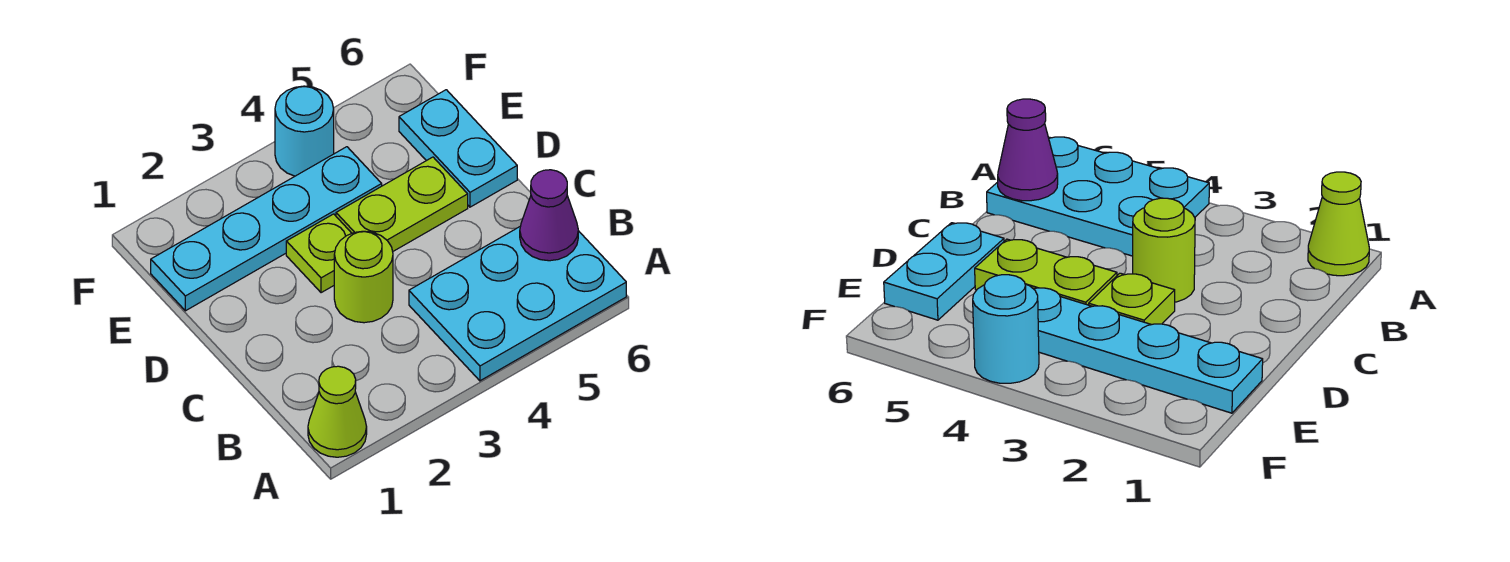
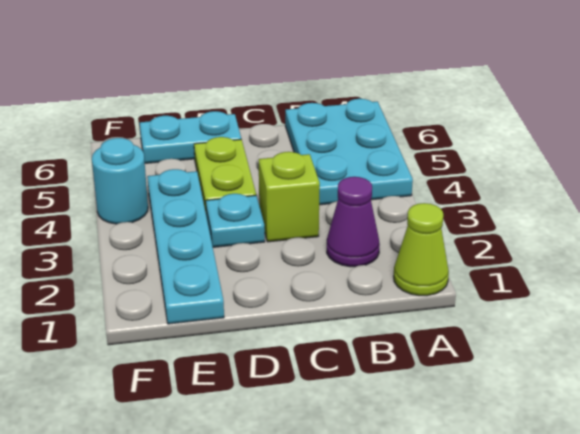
purple 1x1 cone [520,170,578,261] -> purple 1x1 cone moved to [327,177,380,267]
lime 1x1 round brick [334,231,393,323] -> lime 1x1 brick [259,152,320,242]
lime 1x1 plate [286,214,352,293] -> cyan 1x1 plate [206,194,265,247]

